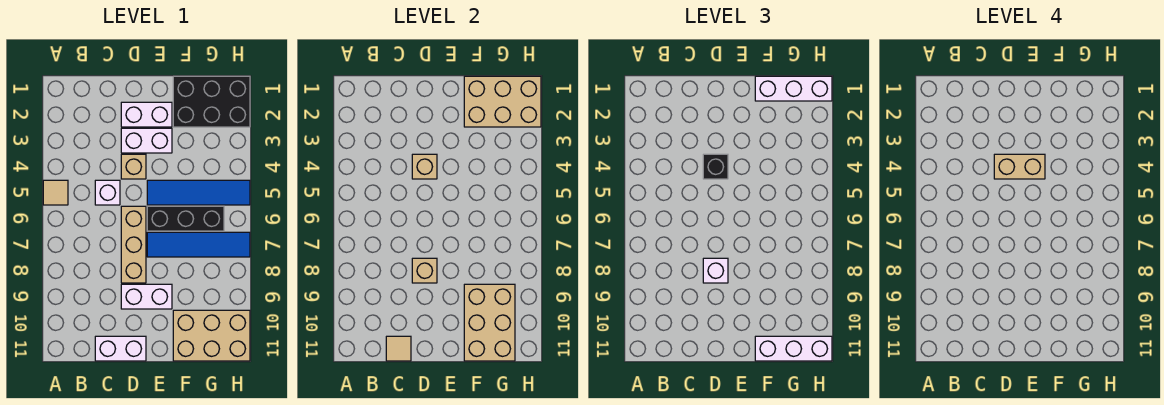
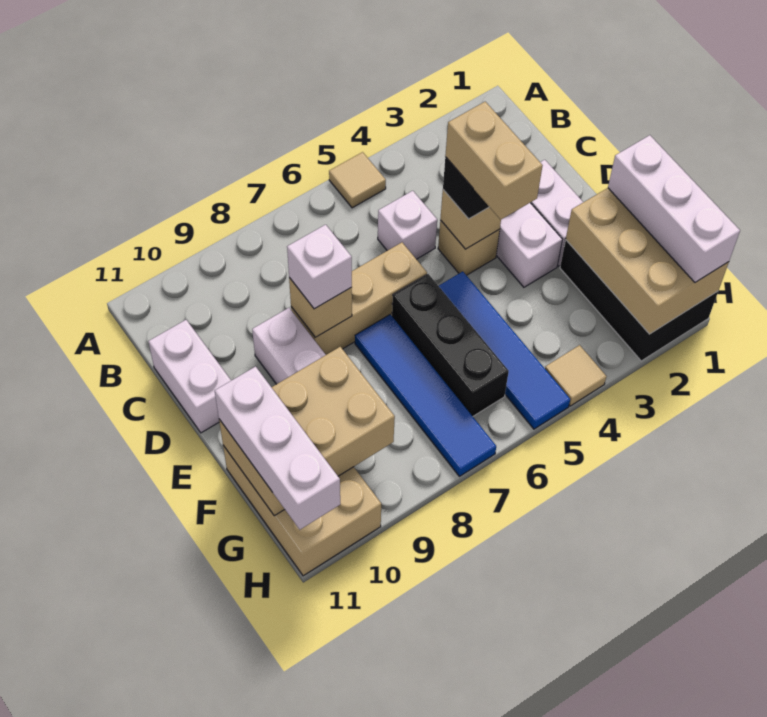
tan 1x1 tile [386,336,411,361] -> tan 1x1 tile moved to [545,345,606,406]

